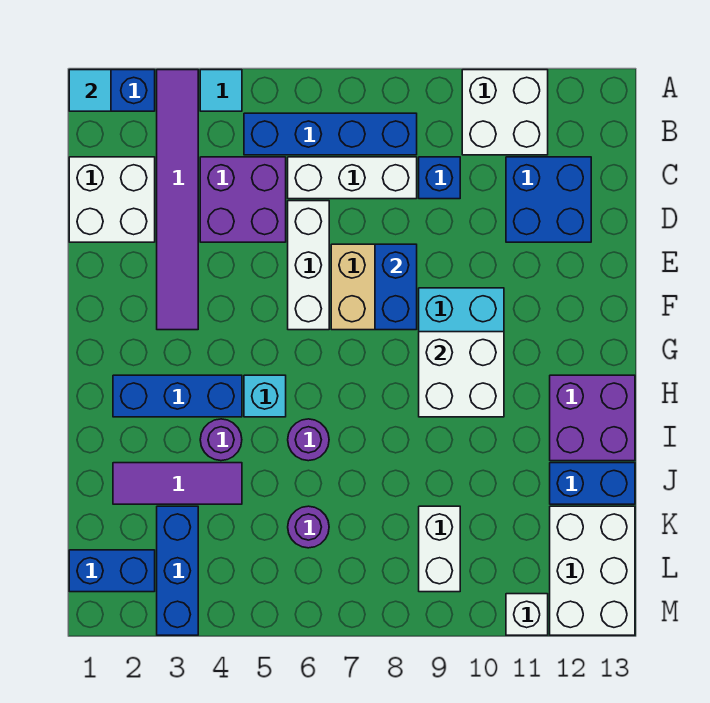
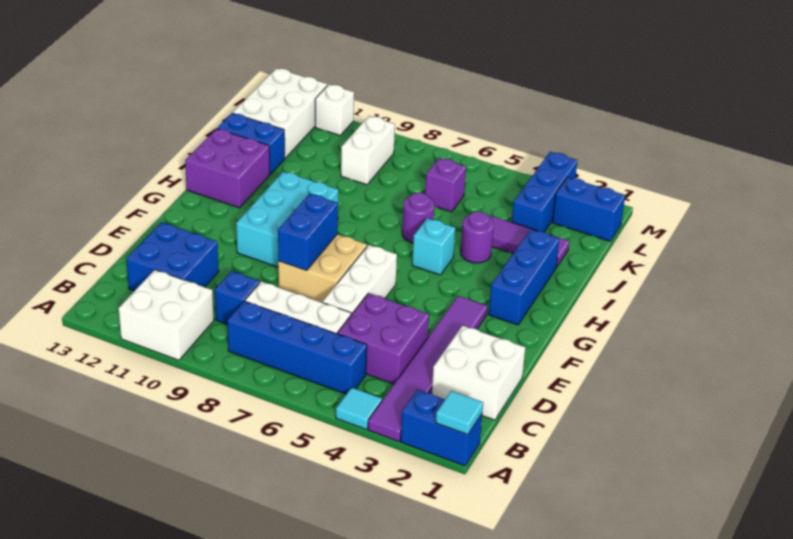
white 2x2 brick [419,332,504,417] -> none
blue 1x3 brick [113,375,242,417] -> blue 1x3 brick turned to [489,229,559,325]
purple 1x1 round brick [288,506,329,548] -> purple 1x1 brick [425,158,466,212]

